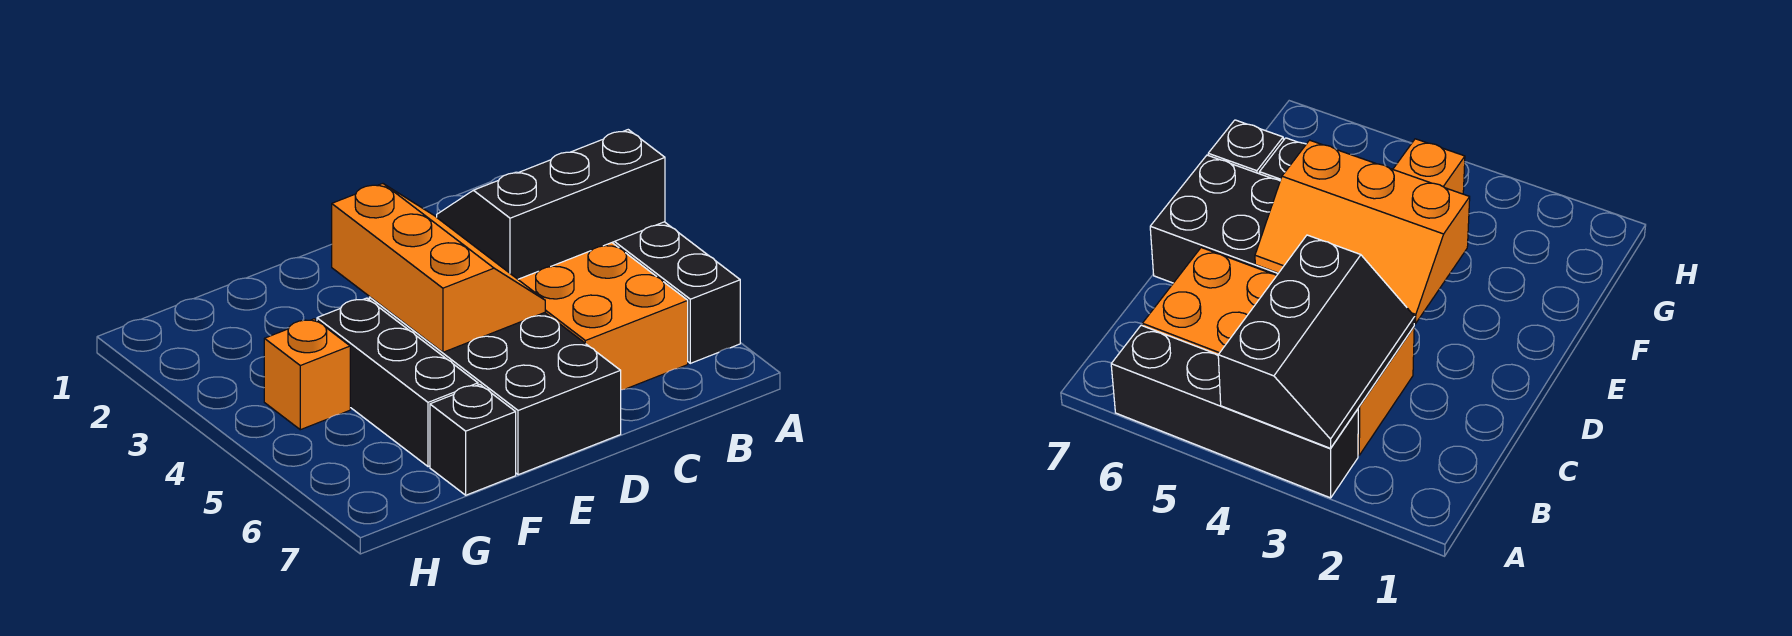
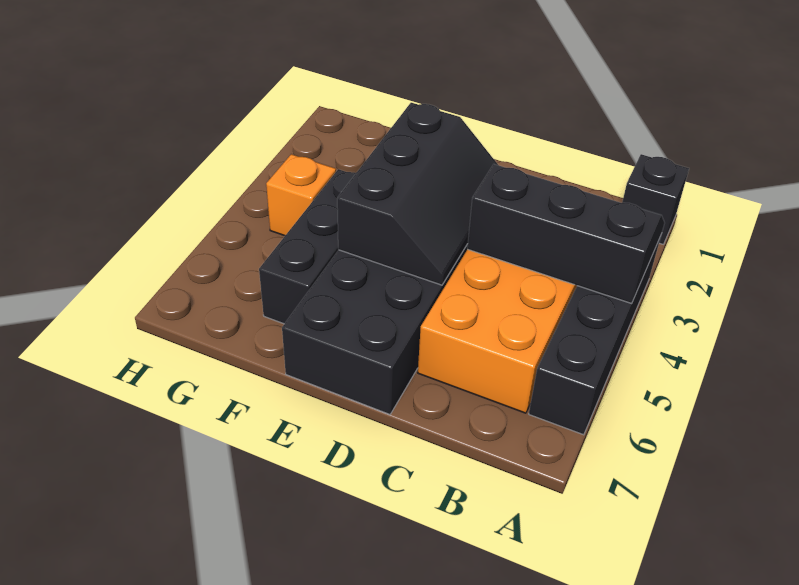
orange 2x3 slope [332,184,545,352] -> black 2x3 slope [337,103,498,285]
black 1x1 brick [430,384,516,495] -> black 1x1 brick moved to [622,154,689,244]

